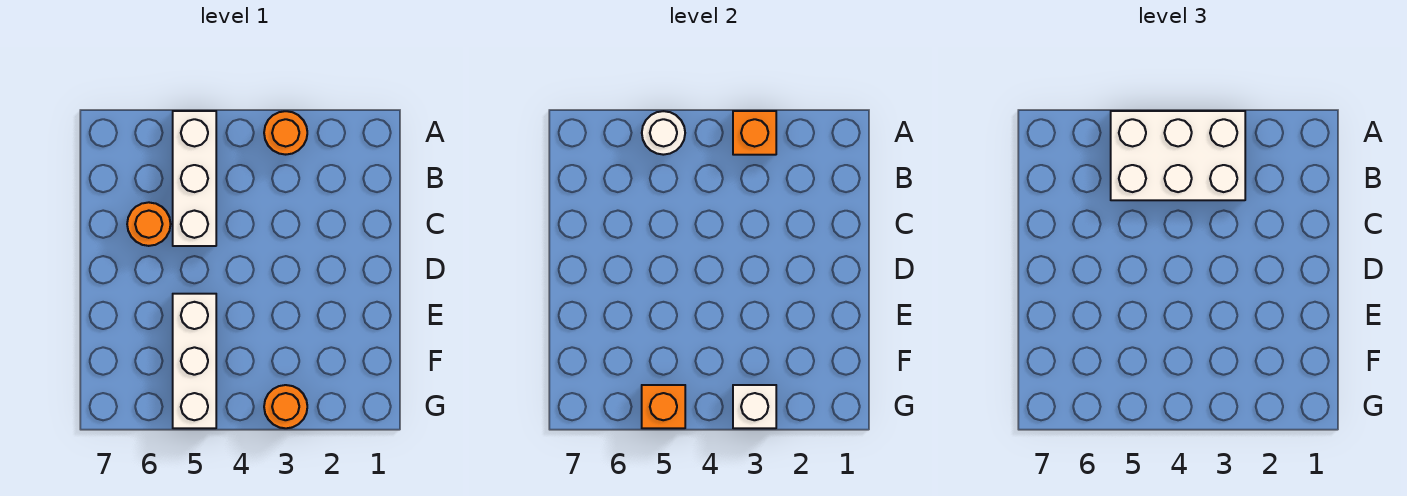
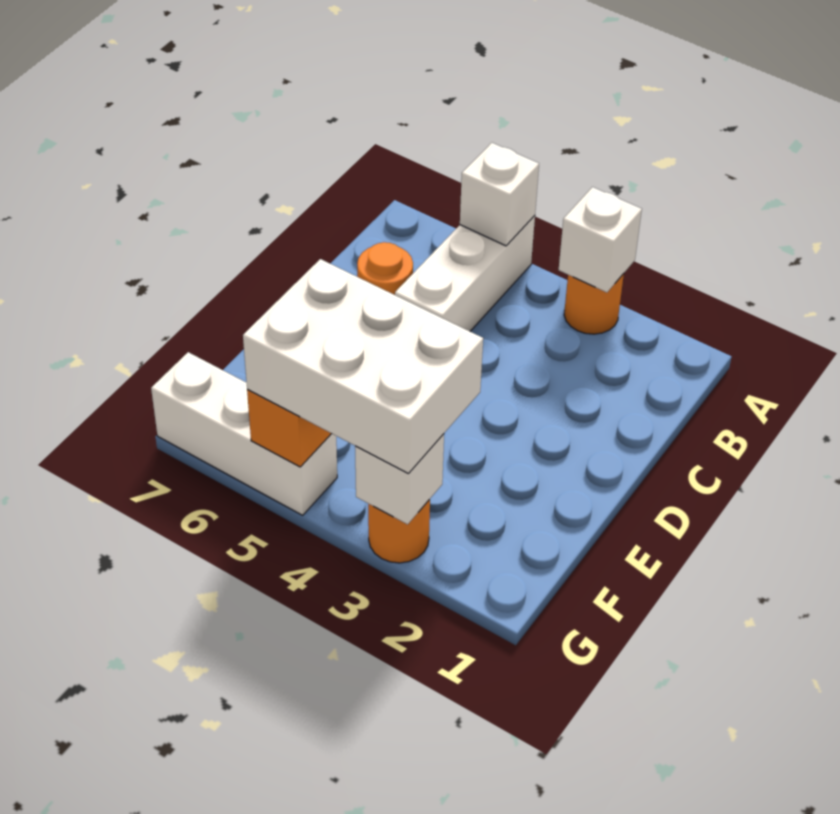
orange 1x1 brick [733,111,776,155] -> white 1x1 brick [559,187,642,292]
white 2x3 brick [1111,111,1245,200] -> white 2x3 brick moved to [243,259,483,474]
white 1x1 round brick [642,111,685,155] -> white 1x1 brick [460,143,539,246]
white 1x3 brick [173,294,216,428] -> white 1x3 brick turned to [151,352,337,515]

